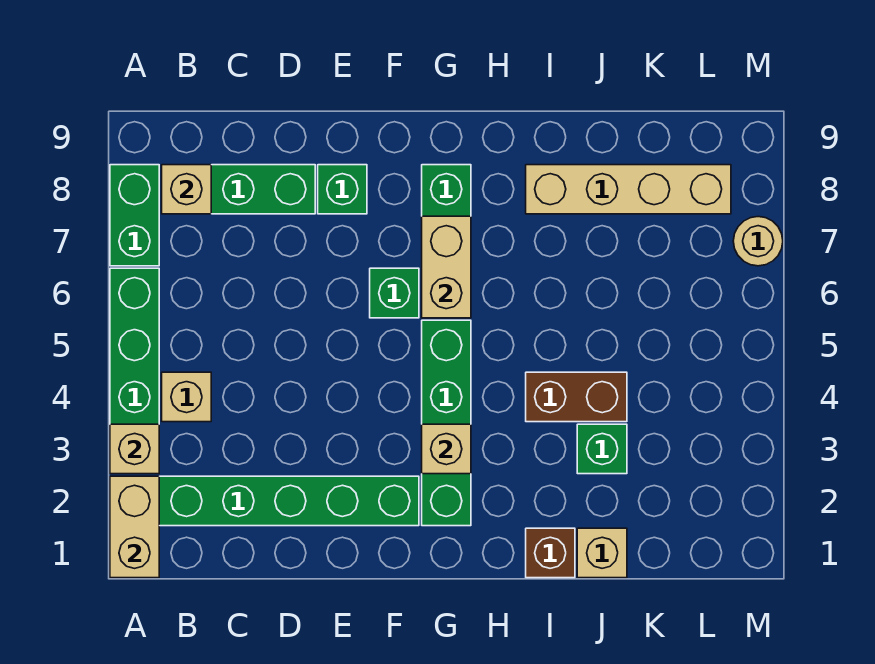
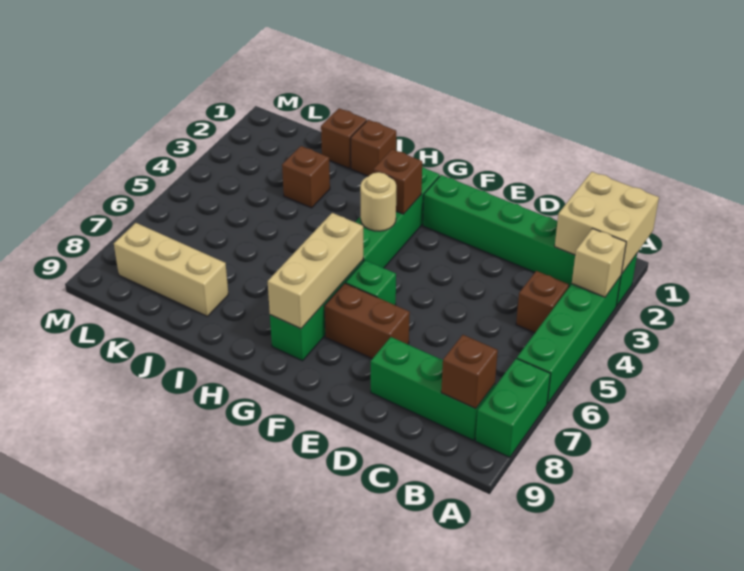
tan 1x2 brick [110,476,159,578] -> tan 2x2 brick [555,172,659,274]
tan 1x1 brick [162,372,211,422] -> brown 1x1 brick [516,271,569,333]
tan 1x1 brick [162,165,211,214] -> brown 1x1 brick [441,335,498,409]
green 1x1 brick [318,165,367,214] -> none
tan 1x1 brick [422,424,471,474] -> brown 1x1 brick [374,149,422,214]
tan 1x2 brick [422,216,471,318] -> tan 1x3 brick [268,213,363,329]
brown 1x2 brick [526,372,627,422] -> brown 1x2 brick moved to [325,283,410,359]
tan 1x4 brick [526,165,731,214] -> tan 1x3 brick [114,223,228,316]
tan 1x1 brick [577,528,627,578] -> brown 1x1 brick [321,108,367,169]
green 1x1 brick [577,424,627,474] -> brown 1x1 brick [282,146,330,208]
tan 1x1 round brick [733,217,783,266] -> tan 1x1 round brick moved to [360,172,396,231]

